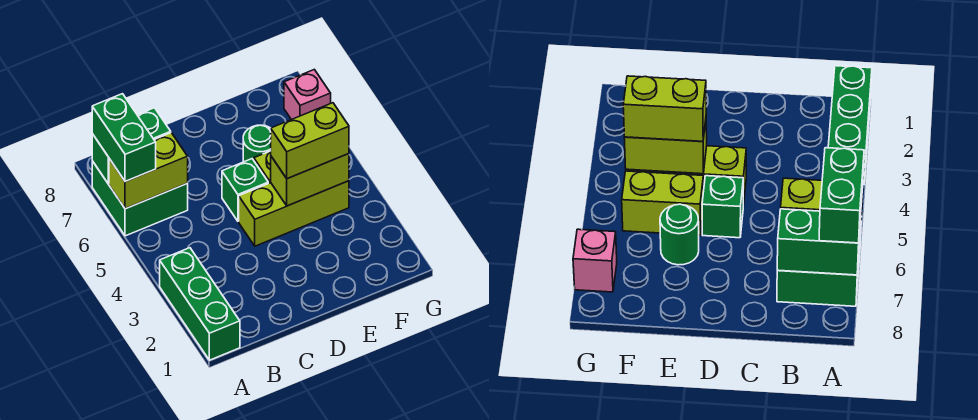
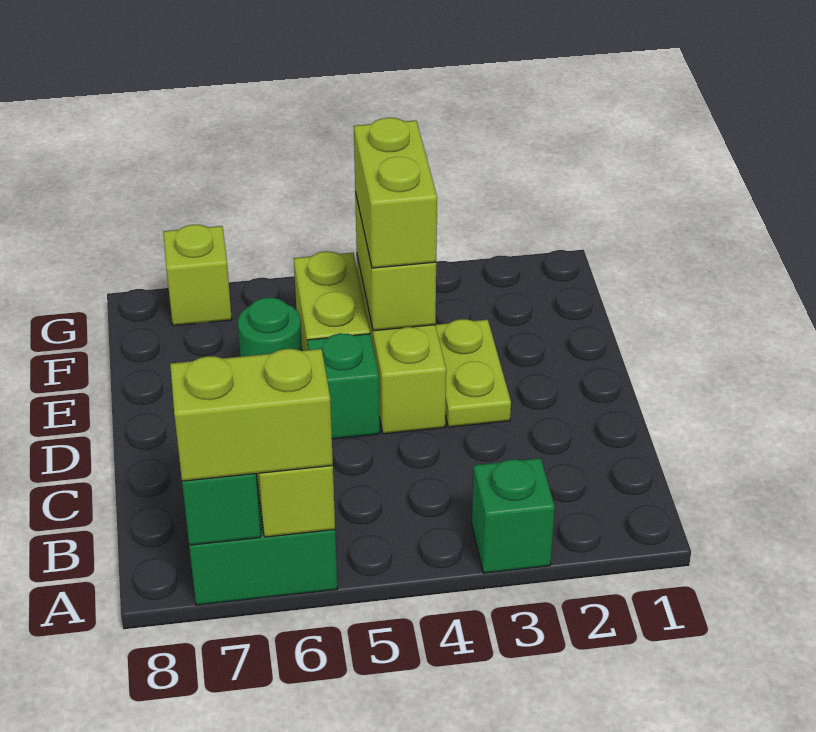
green 1x3 brick [160,248,240,360] -> green 1x1 brick [472,458,555,573]
green 1x2 brick [92,94,156,182] -> lime 1x2 brick [170,349,333,481]
none -> lime 1x2 plate [436,319,511,427]
pink 1x1 brick [284,70,331,120] -> lime 1x1 brick [163,225,232,326]

